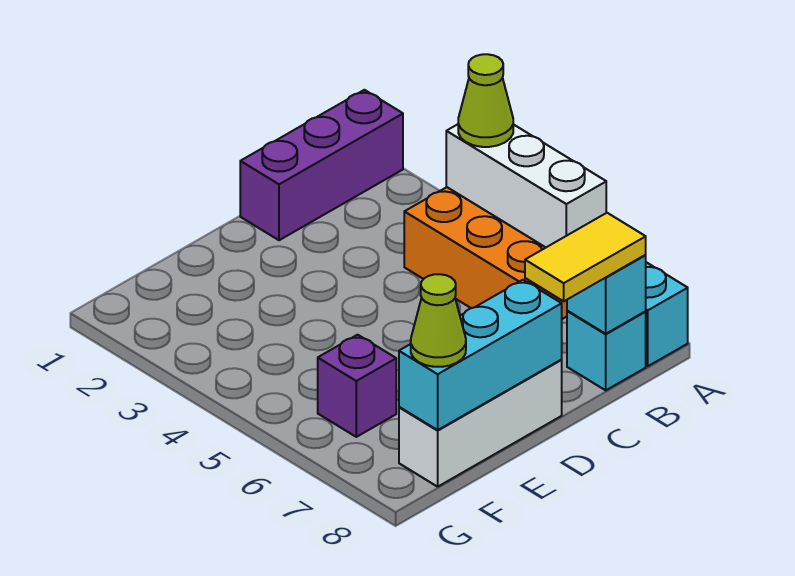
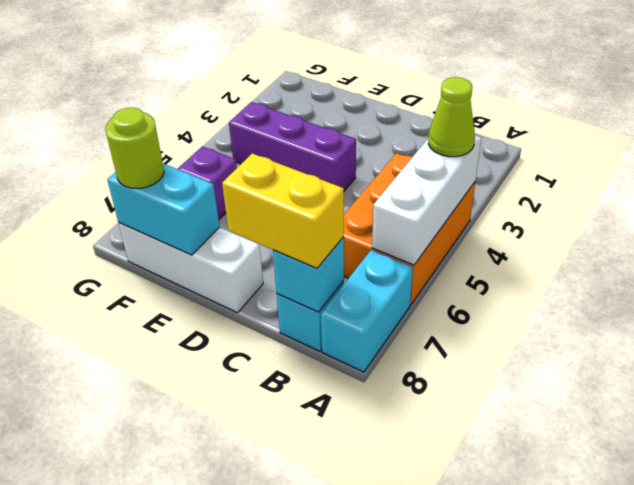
purple 1x3 brick [240,90,403,240] -> purple 1x3 brick moved to [229,102,356,191]
yellow 1x2 tile [525,213,646,301] -> yellow 1x2 brick [222,153,344,268]
cyan 1x3 brick [399,280,562,430] -> cyan 1x2 brick [107,164,220,255]
lime 1x1 cone [411,274,466,367] -> lime 1x1 round brick [105,108,164,189]

